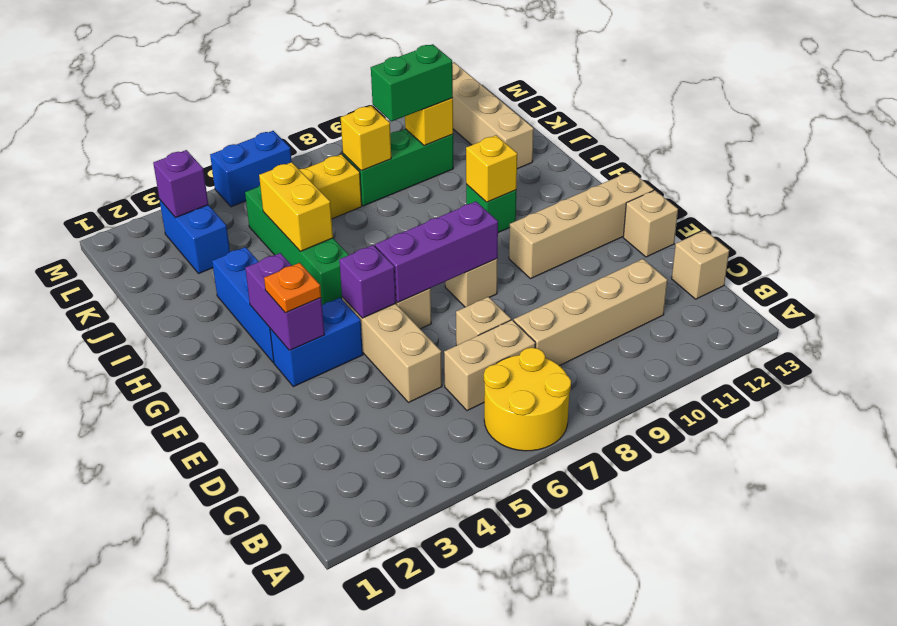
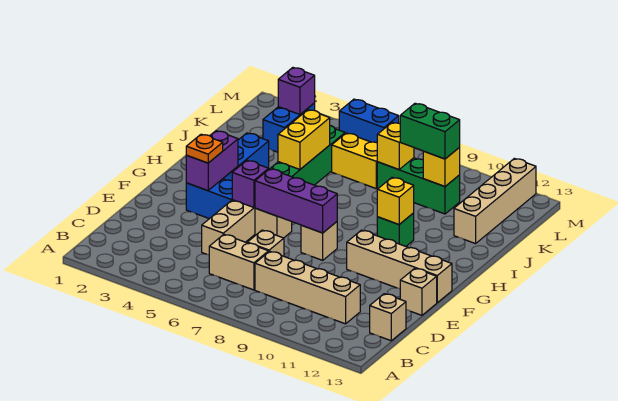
yellow 2x2 round brick [484,348,571,451] -> none

